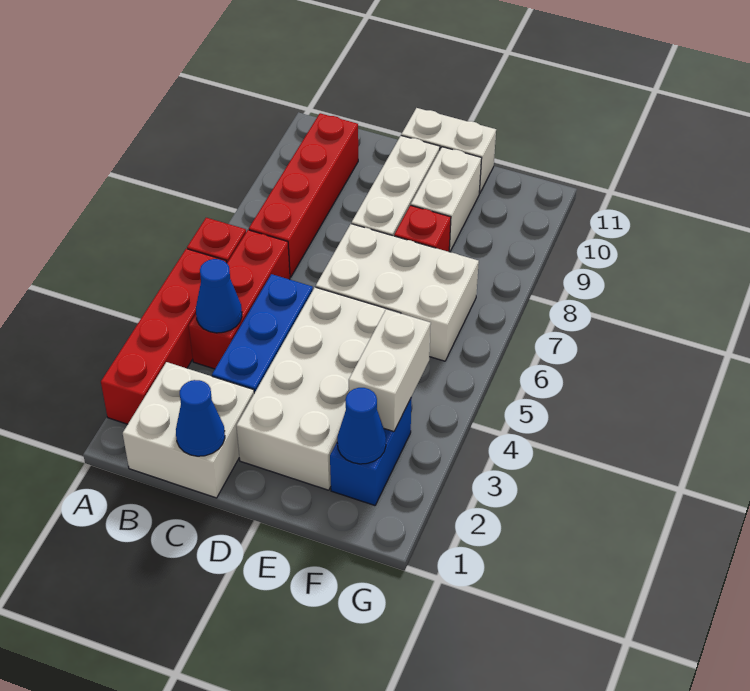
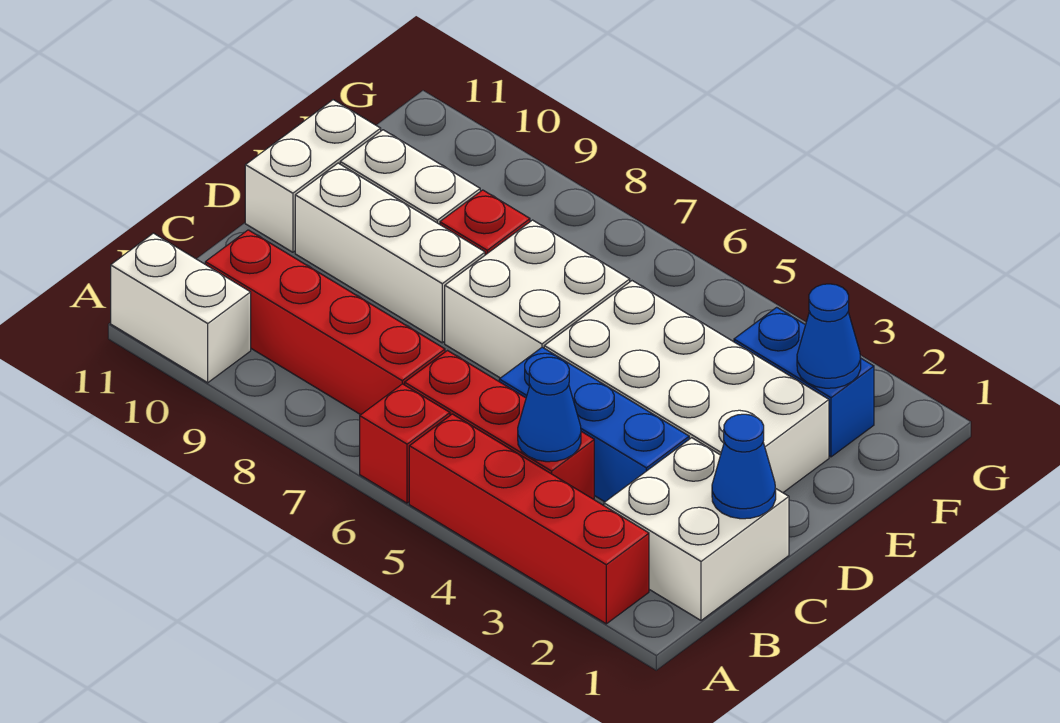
white 2x3 brick [316,224,479,361] -> white 2x2 brick [445,220,630,378]
white 1x2 brick [349,309,431,432] -> white 1x2 brick moved to [111,233,251,383]

